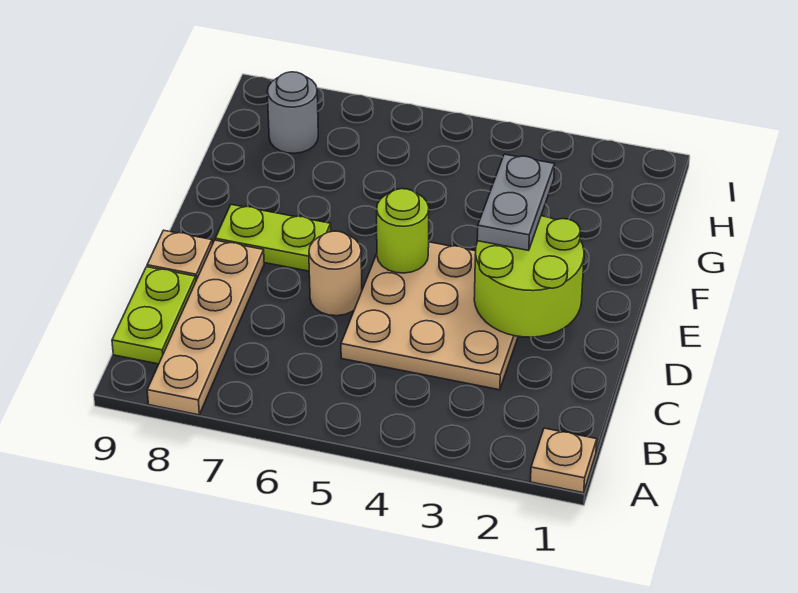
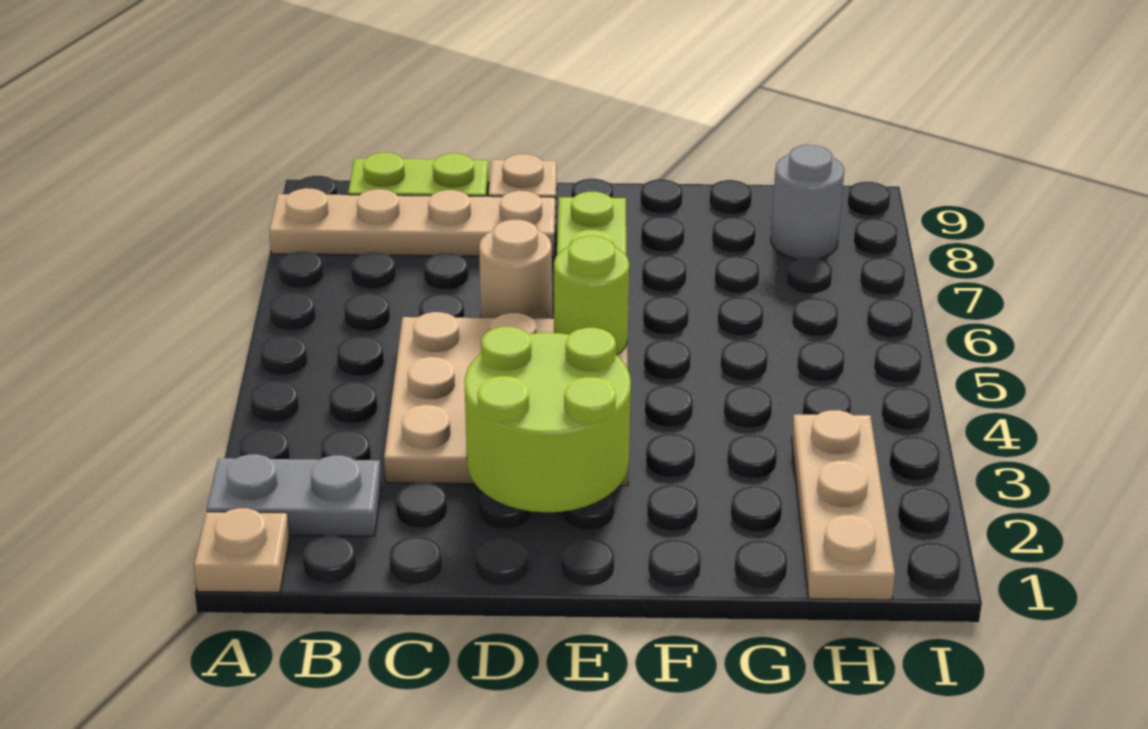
grey 1x2 plate [477,154,555,250] -> grey 1x2 plate moved to [207,454,381,536]
none -> tan 1x3 plate [792,410,895,600]

